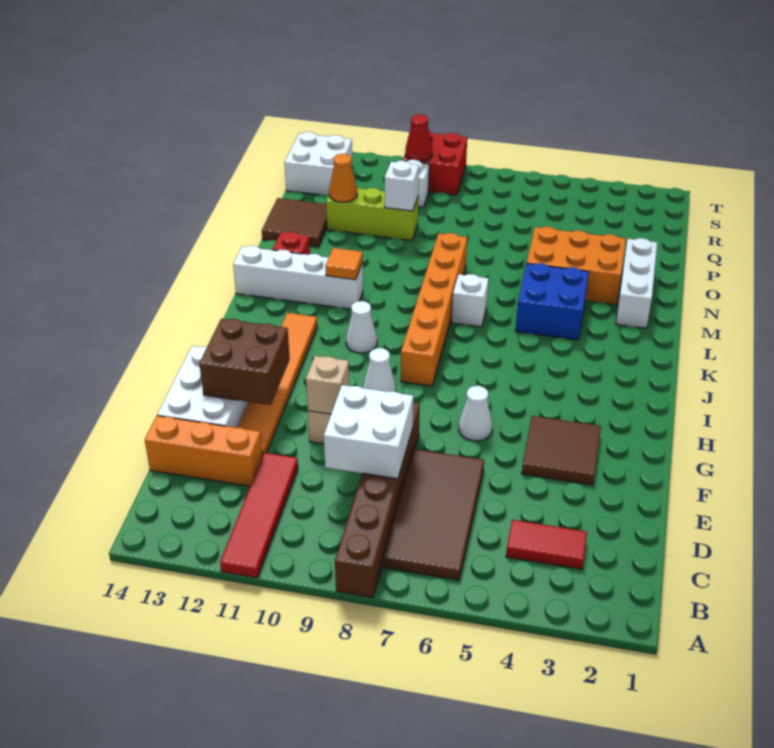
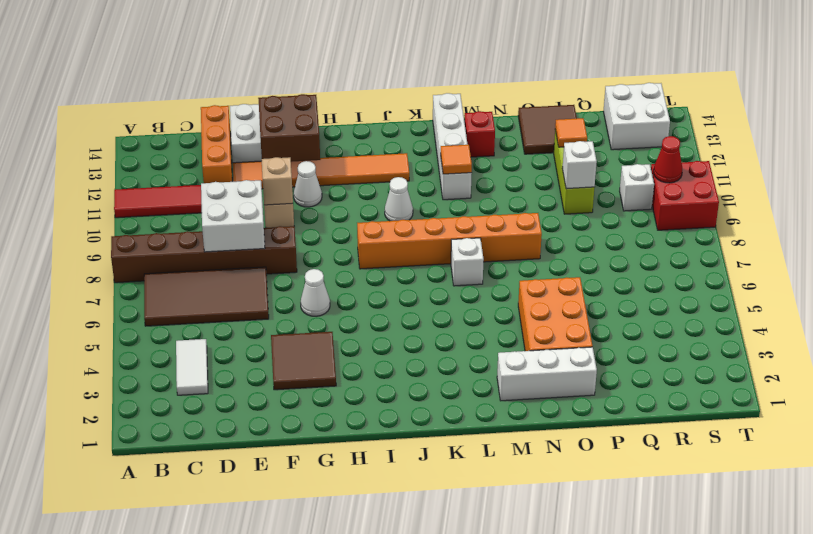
red 1x2 tile [506,520,587,569] -> white 1x2 tile [176,339,208,395]
white 1x1 cone [363,348,396,392] -> white 1x1 cone moved to [294,161,322,207]
blue 2x2 brick [516,263,589,340] -> none
orange 1x1 cone [329,154,357,202] -> orange 1x1 tile [555,118,587,147]

